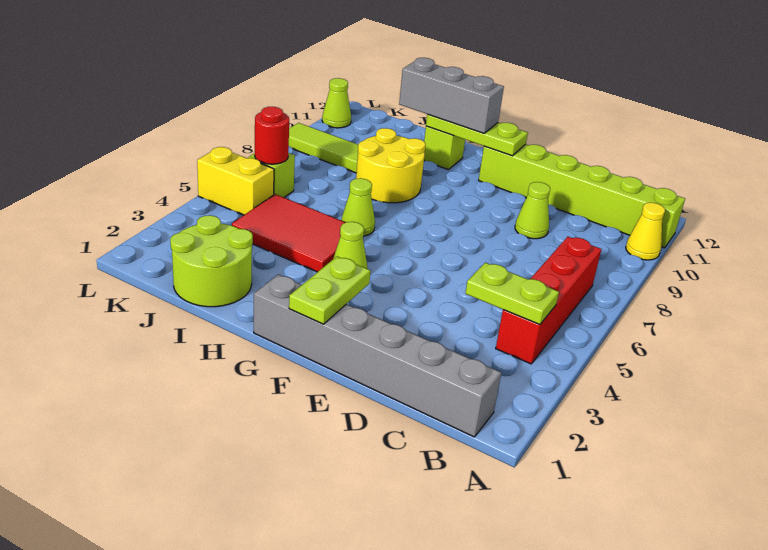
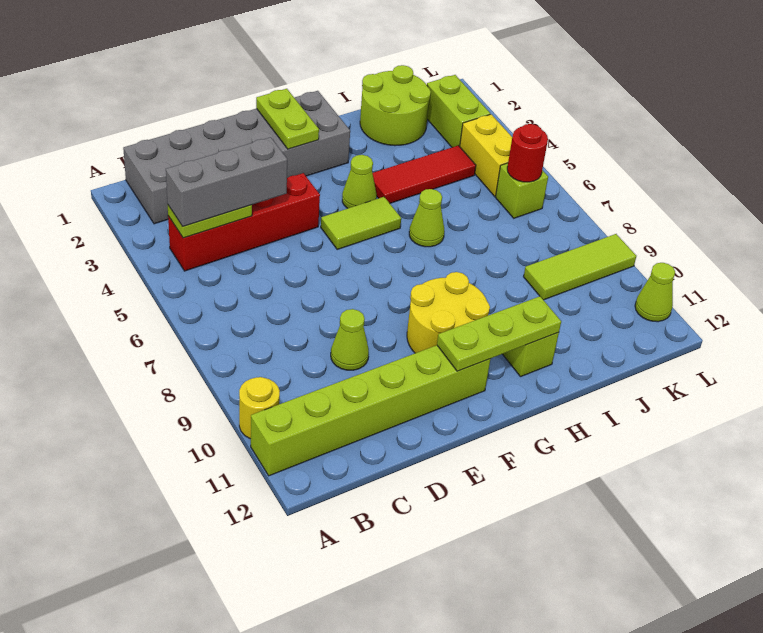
yellow 1x1 cone [626,203,665,260] -> yellow 1x1 round brick [239,377,280,439]
grey 1x6 brick [254,274,501,437] -> grey 2x6 brick [123,91,350,224]
red 1x4 brick [496,237,601,364] -> red 1x4 brick turned to [168,173,320,271]
none -> lime 1x2 tile [321,197,401,249]
grey 1x3 brick [399,58,504,133] -> grey 1x3 brick moved to [166,137,287,226]
red 2x3 tile [232,194,346,272] -> red 1x3 tile [373,145,476,203]
yellow 2x2 round brick [356,128,426,203] -> yellow 2x2 round brick moved to [407,272,490,353]
none -> lime 1x2 brick [427,75,490,147]
yellow 1x2 brick [197,147,274,215] -> yellow 1x2 brick turned to [460,114,512,196]

